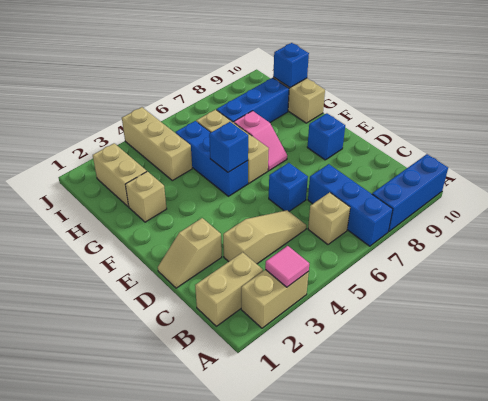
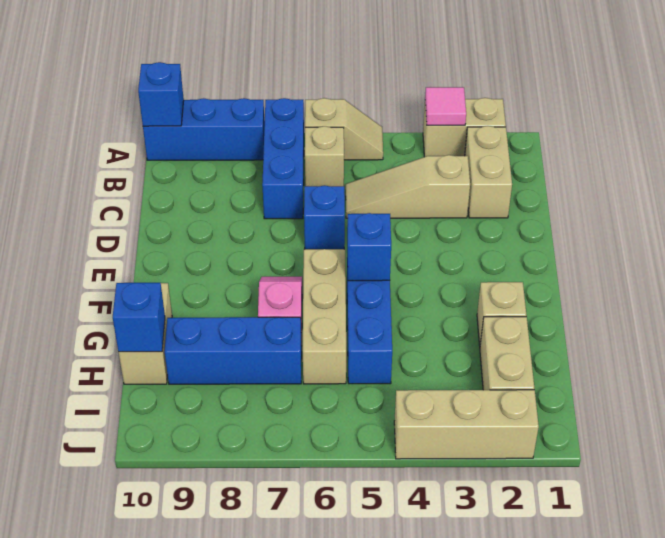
tan 1x2 brick [195,252,263,326] -> tan 1x2 brick turned to [465,126,512,218]
tan 1x2 slope [158,218,222,288] -> tan 1x2 slope moved to [305,98,383,160]
blue 1x1 brick [307,113,345,160] -> blue 1x1 brick moved to [138,62,184,126]
tan 1x3 brick [122,107,192,181] -> tan 1x3 brick turned to [394,390,539,459]

